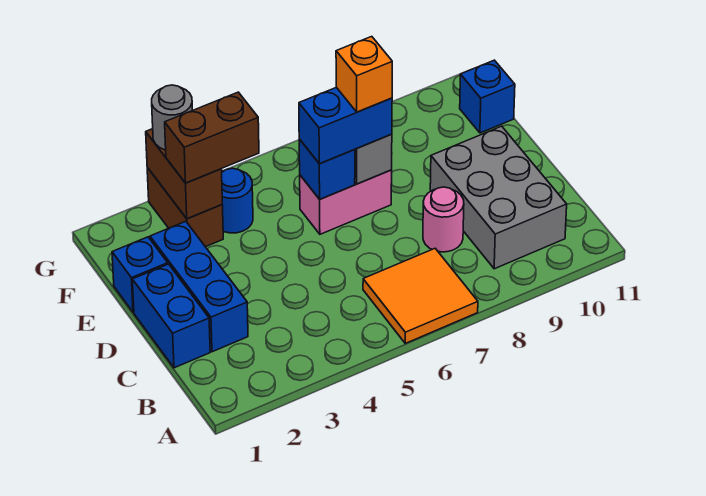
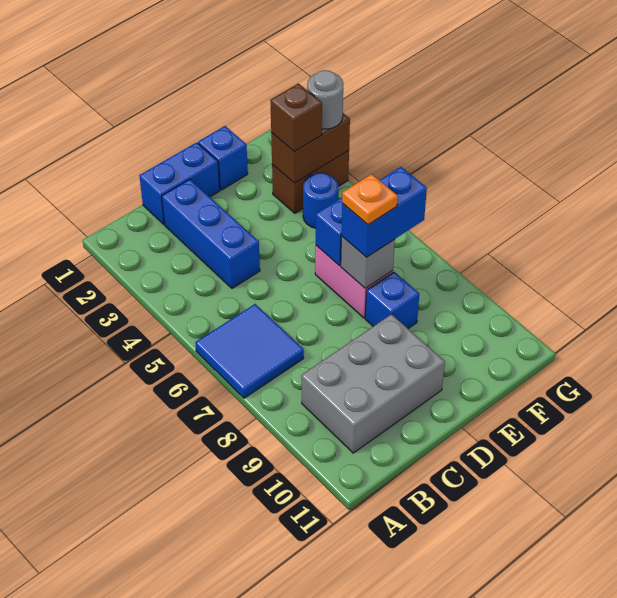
orange 2x2 tile [363,249,478,343] -> blue 2x2 tile [195,304,304,398]
blue 1x3 brick [150,221,248,352] -> blue 1x3 brick turned to [162,179,260,288]
pink 1x1 round brick [423,187,464,252] -> none
blue 1x2 brick [299,87,392,164] -> blue 1x2 brick turned to [341,167,427,257]
orange 1x1 brick [336,36,392,112] -> orange 1x1 plate [342,174,398,225]
brown 1x2 brick [165,92,259,183] -> brown 1x1 brick [270,83,322,151]
blue 1x1 brick [460,60,515,133] -> blue 1x1 brick moved to [365,272,419,329]

